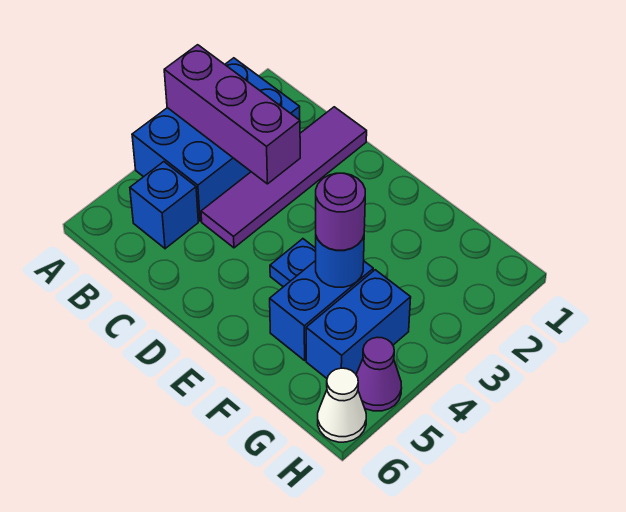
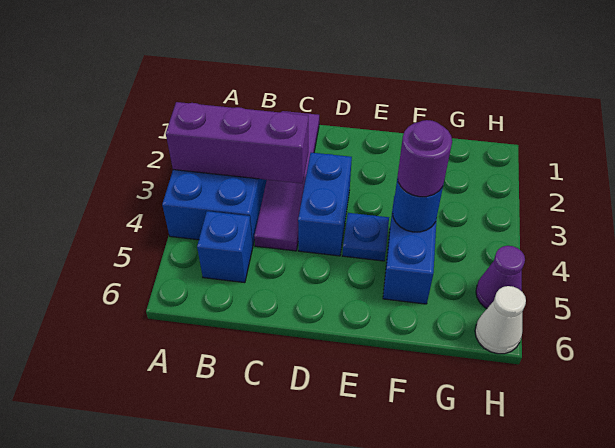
blue 1x2 brick [306,270,411,378] -> blue 1x2 brick moved to [298,153,352,256]

